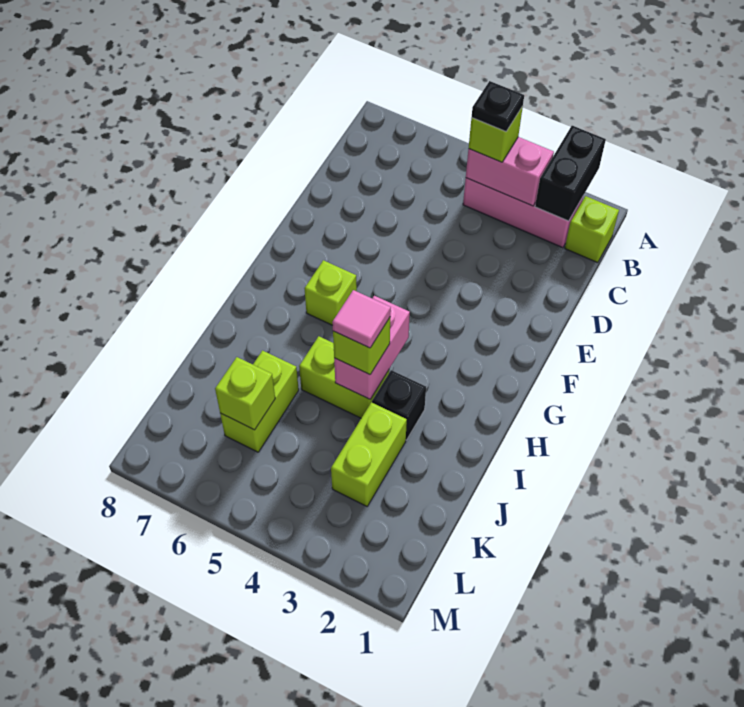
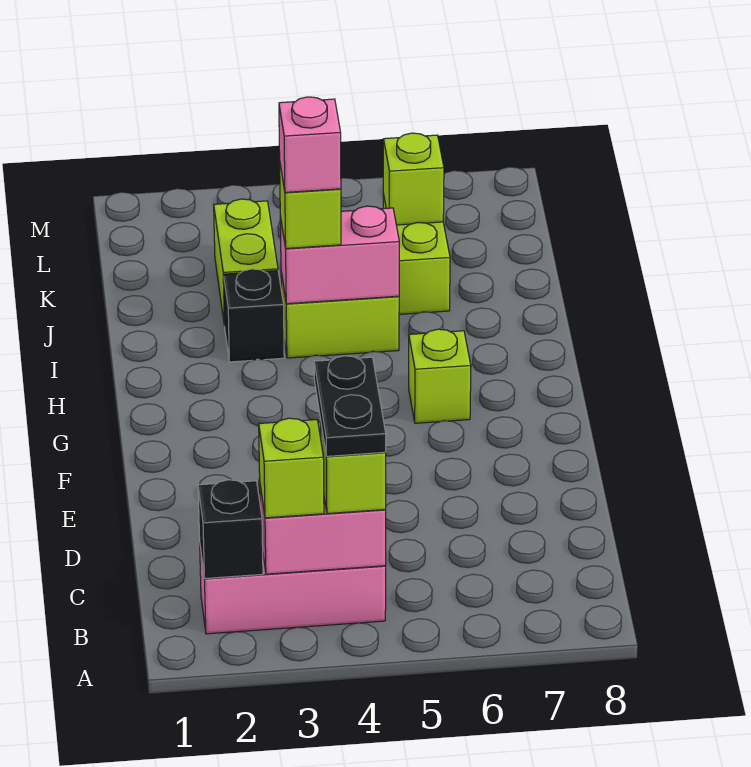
black 1x2 brick [535,126,606,221] -> black 1x1 brick [198,480,263,579]
lime 1x1 brick [565,196,619,263] -> lime 1x1 brick moved to [259,418,324,518]
black 1x1 plate [472,81,524,132] -> black 1x2 plate [314,356,386,456]
pink 1x2 brick [334,296,410,399] -> pink 1x2 brick turned to [280,206,399,304]
pink 1x1 tile [332,290,391,348] -> pink 1x1 brick [279,97,341,192]

